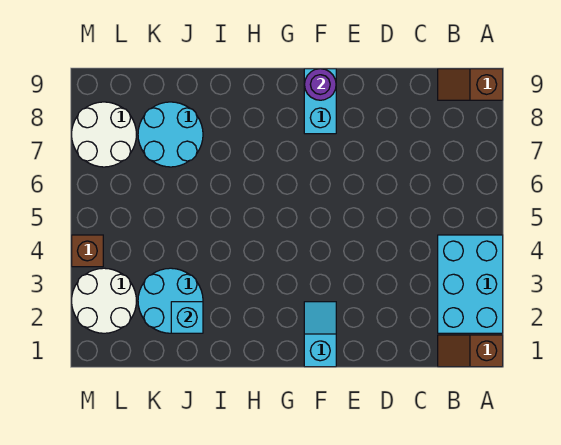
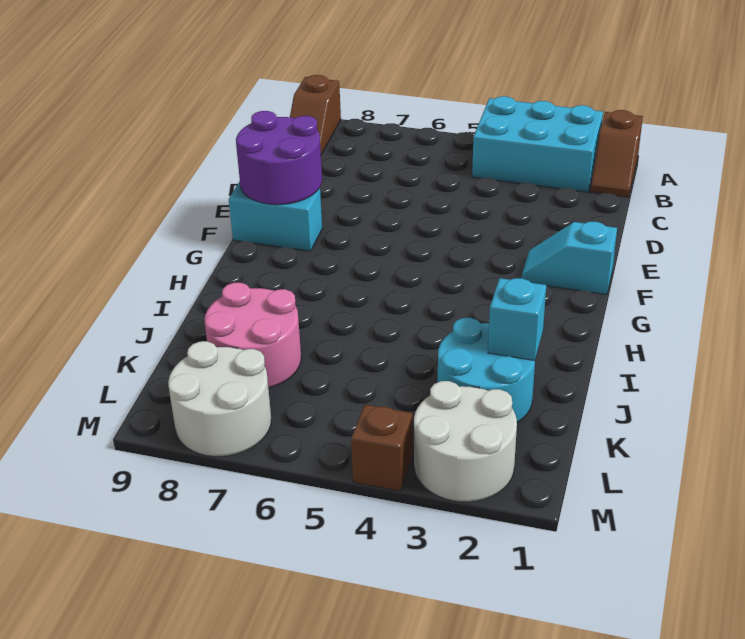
purple 1x1 round brick [305,69,336,100] -> purple 2x2 round brick [236,111,322,205]
cyan 2x2 round brick [138,102,203,167] -> pink 2x2 round brick [205,283,301,388]

